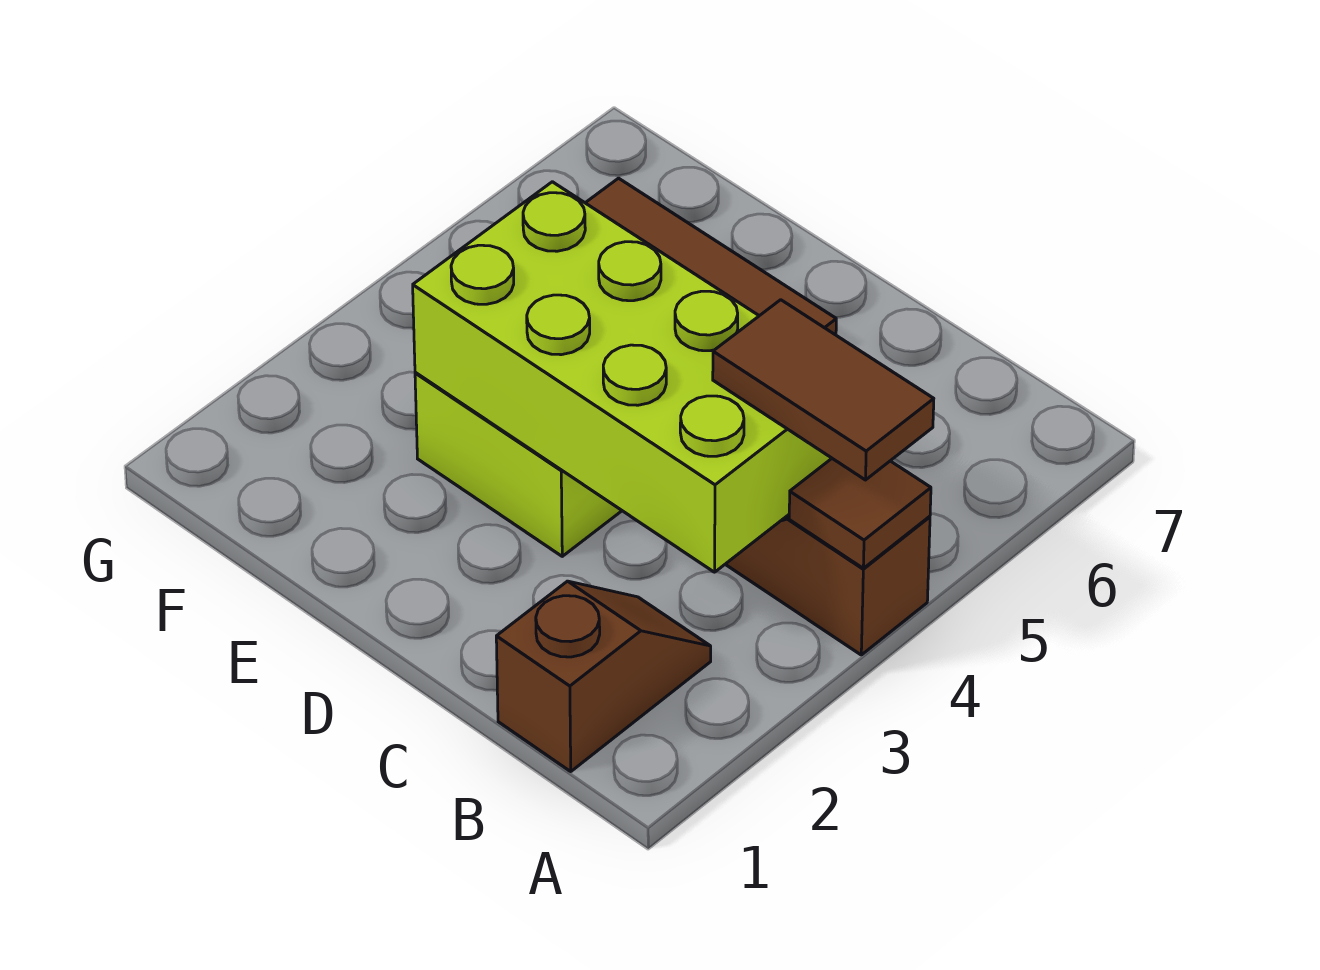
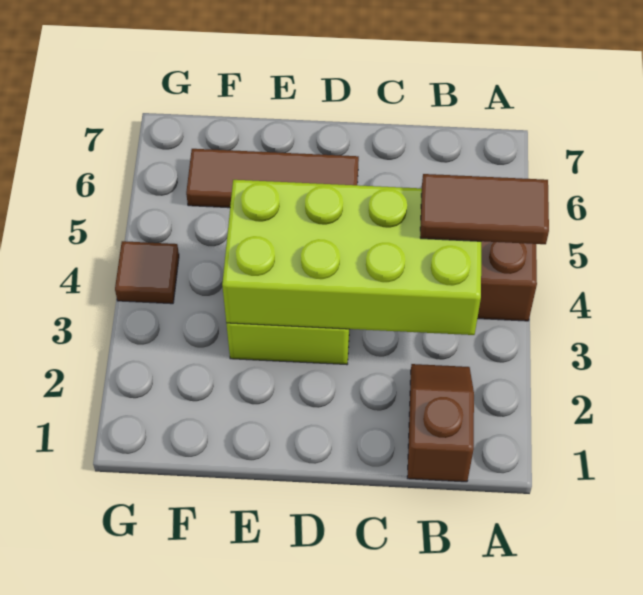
brown 1x1 tile [789,459,931,568] -> brown 1x1 tile moved to [115,241,179,304]

